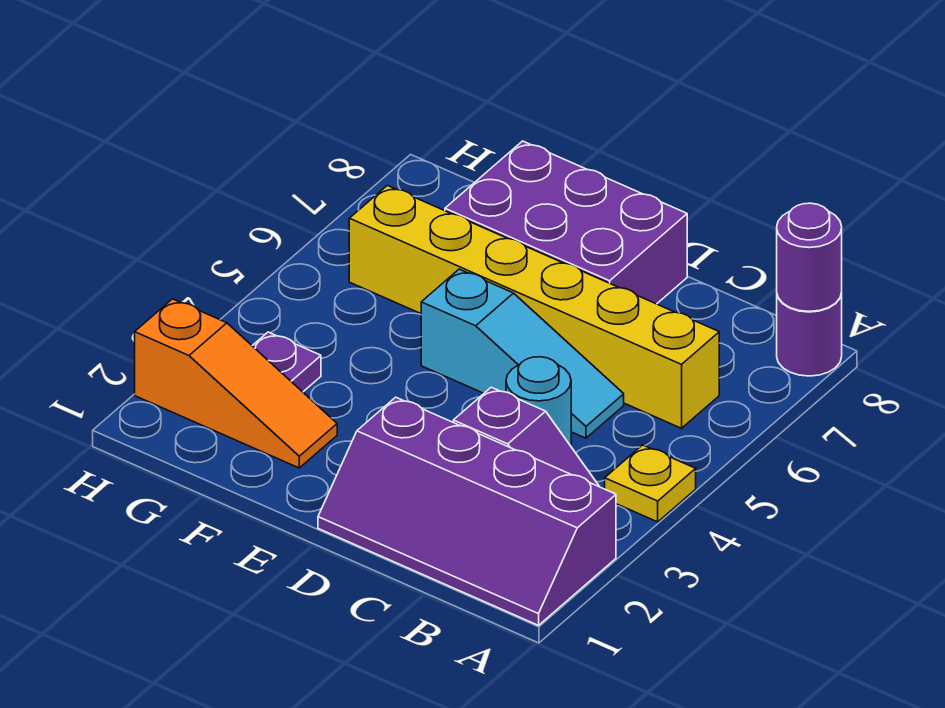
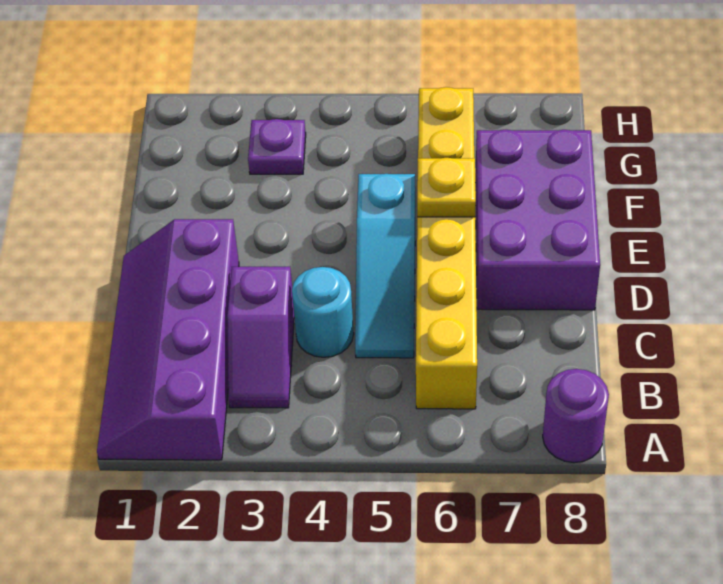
yellow 1x1 plate [605,445,696,522] -> yellow 1x1 plate moved to [417,158,476,217]
purple 1x1 round brick [777,203,842,311] -> none
orange 1x3 slope [135,299,337,468] -> none

